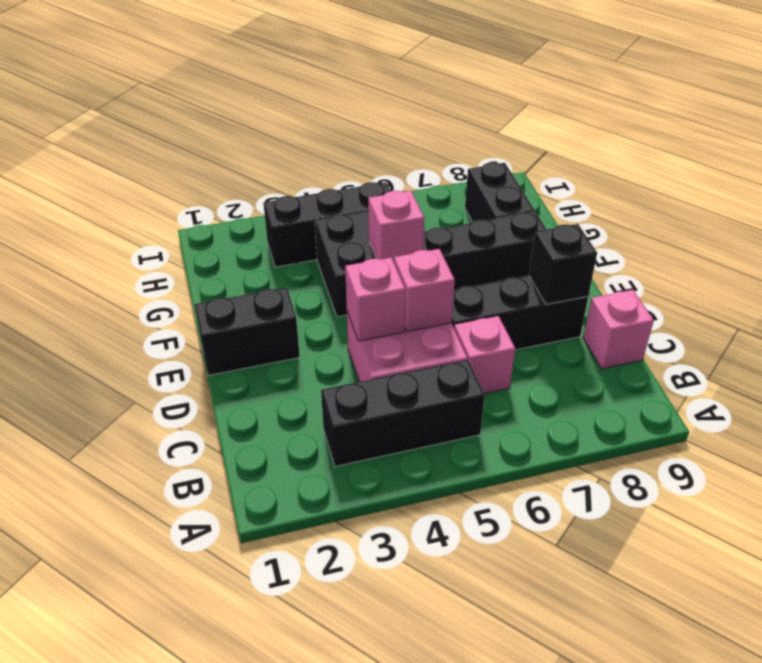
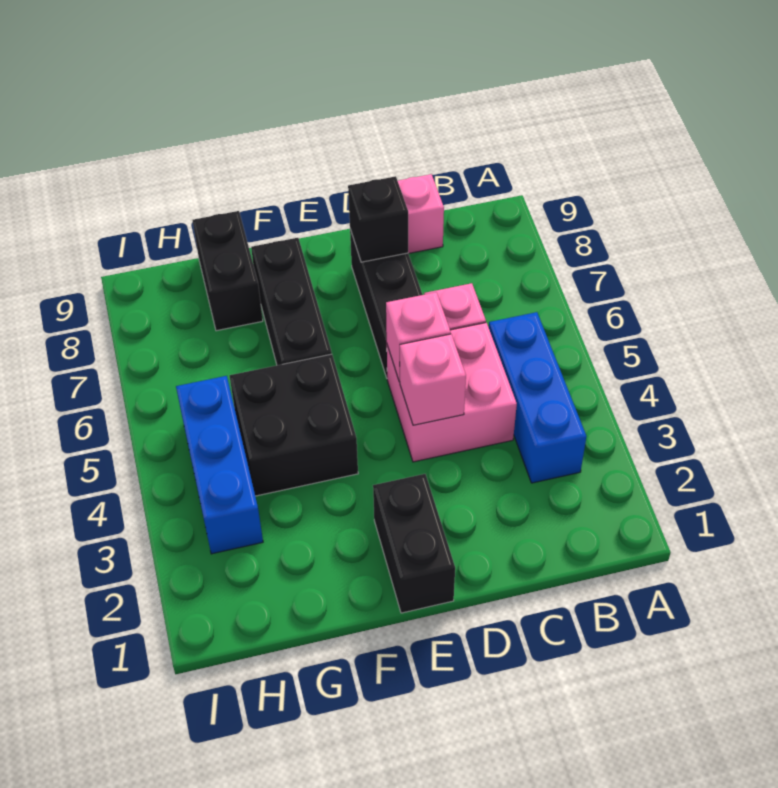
black 1x3 brick [321,360,485,466] -> blue 1x3 brick [489,312,586,483]
pink 1x1 brick [368,191,424,261] -> none
black 1x2 brick [465,162,535,222] -> black 1x2 brick turned to [192,211,263,331]
black 1x3 brick [263,182,390,267] -> blue 1x3 brick [176,376,263,554]

